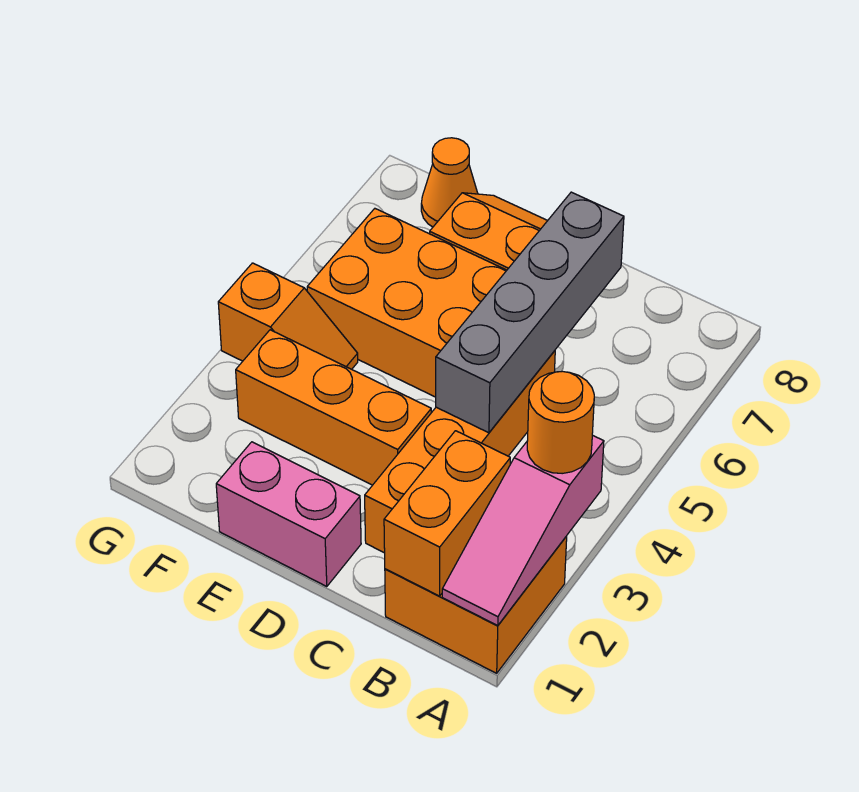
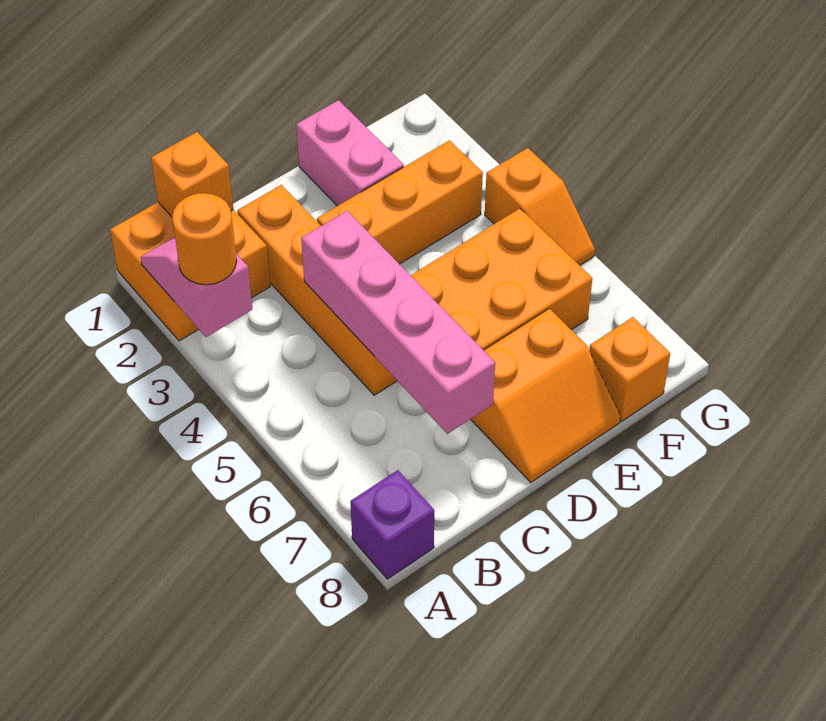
pink 1x3 slope [442,435,604,626] -> pink 1x2 slope [141,237,252,337]
none -> purple 1x1 brick [350,470,434,579]
orange 1x2 brick [384,431,510,596] -> orange 1x1 brick [151,132,233,217]
grey 1x4 brick [436,192,624,433] -> pink 1x4 brick [301,211,495,434]
pink 1x2 brick [216,442,361,587] -> pink 1x2 brick turned to [296,100,404,206]
orange 1x2 slope [218,263,358,369] -> orange 1x2 slope turned to [485,148,595,265]
orange 1x1 cone [421,138,478,227] -> orange 1x1 brick [589,317,670,421]

